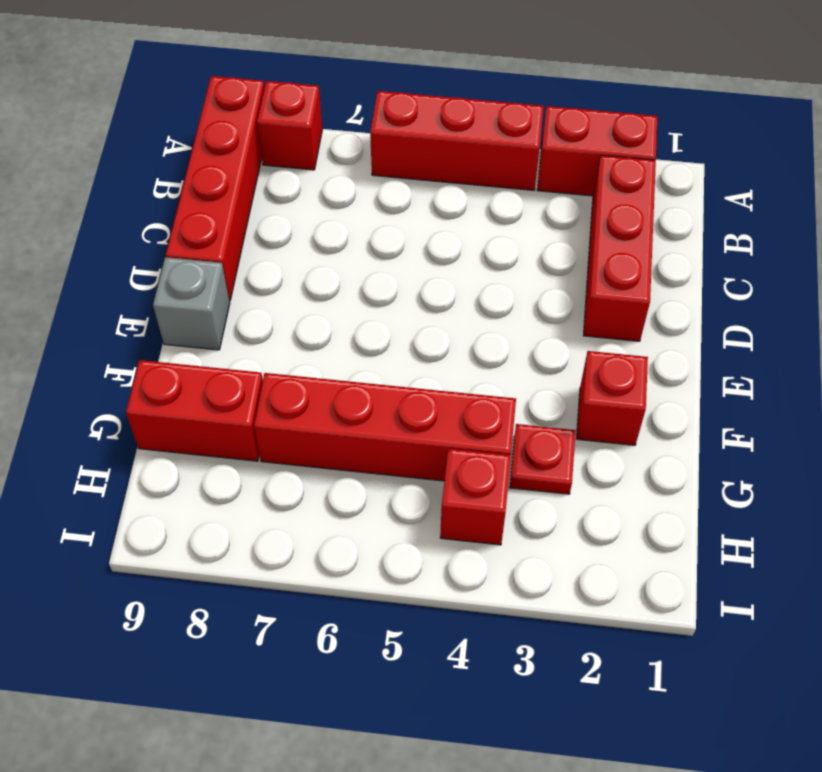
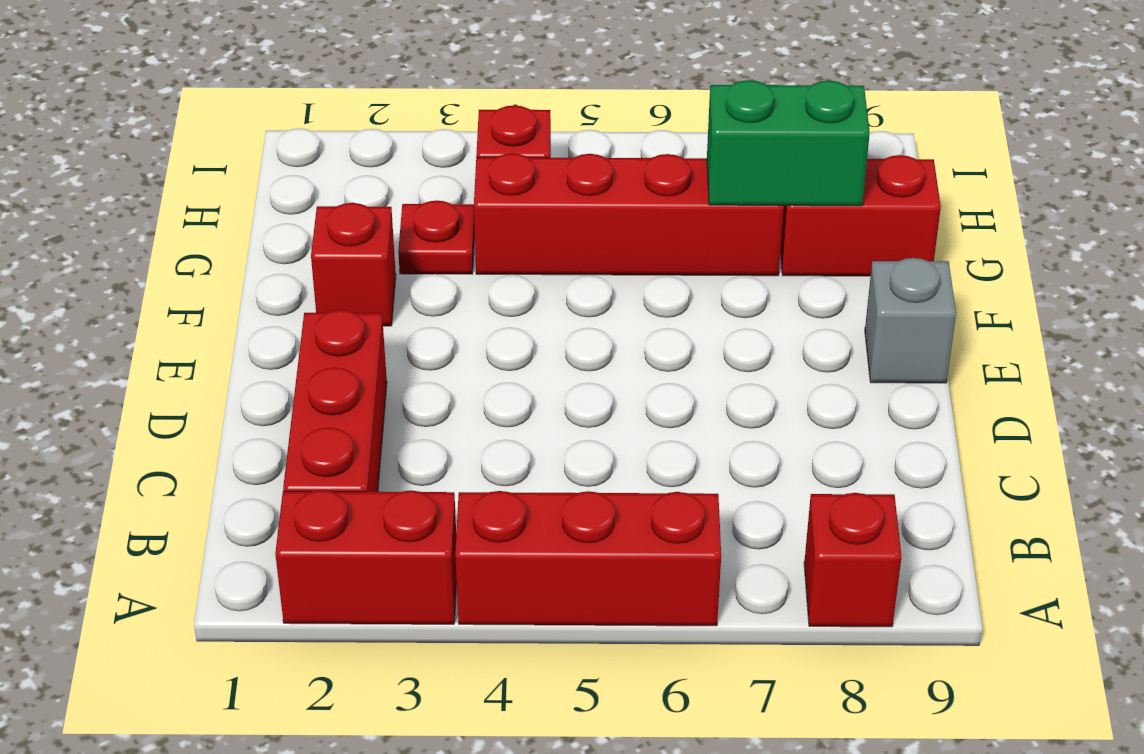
red 1x4 brick [166,76,264,301] -> none
none -> green 1x2 brick [707,80,870,206]

